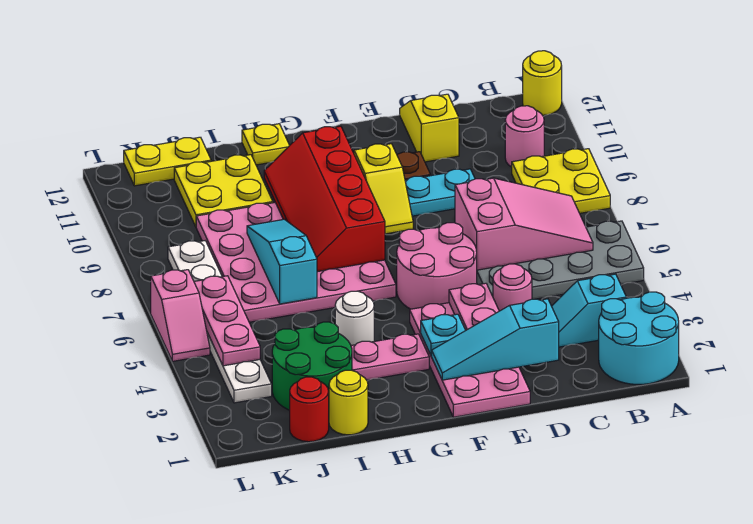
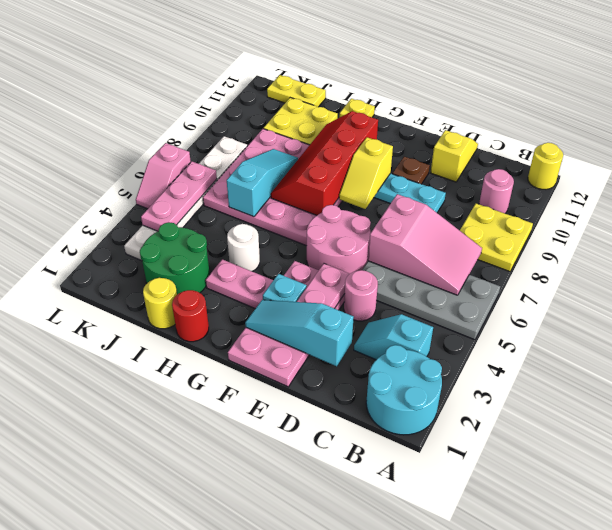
red 1x1 round brick [290,377,329,442] -> red 1x1 round brick moved to [172,290,209,342]

